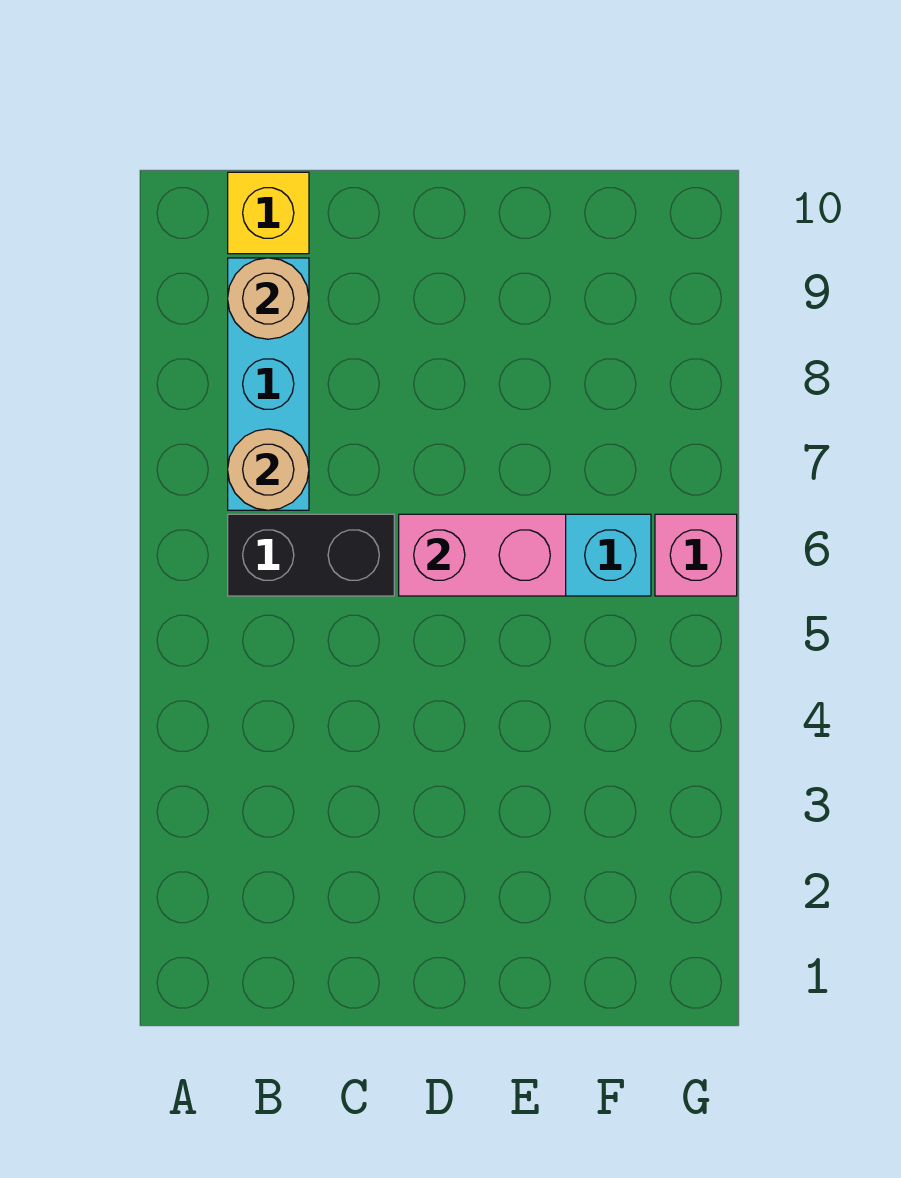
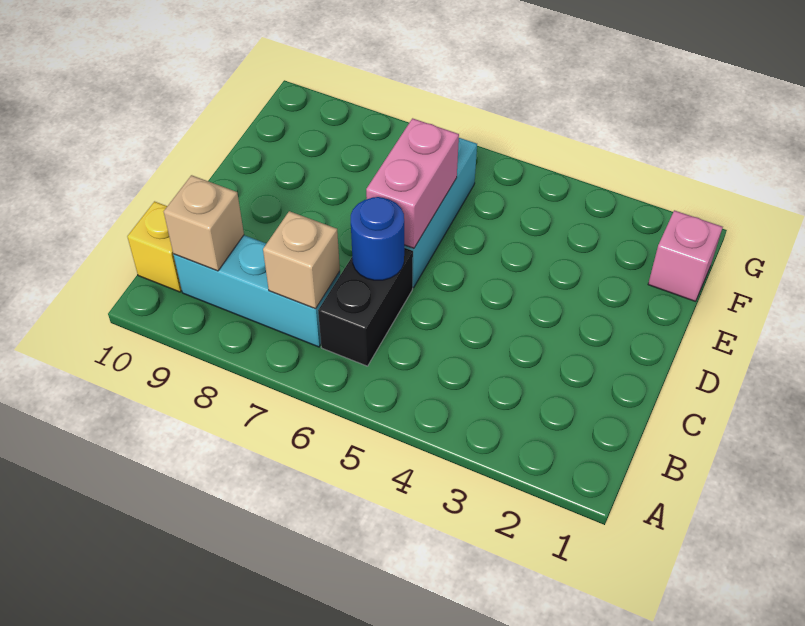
tan 1x1 round brick [228,429,309,510] -> tan 1x1 brick [263,211,340,309]
tan 1x1 round brick [228,258,309,339] -> tan 1x1 brick [164,175,244,271]
none -> blue 1x1 round brick [351,197,404,280]
pink 1x1 brick [655,514,737,596] -> pink 1x1 brick moved to [648,210,723,301]

